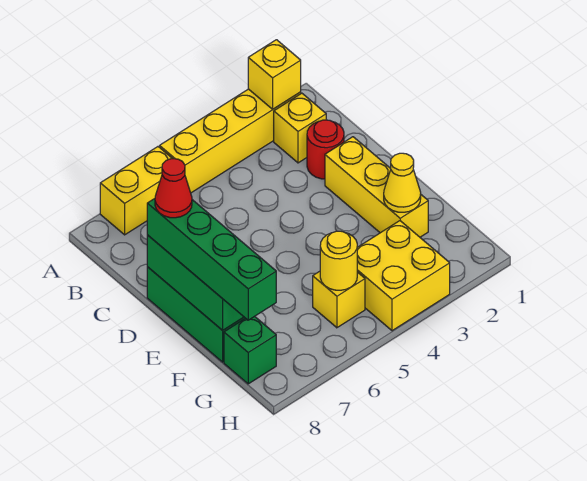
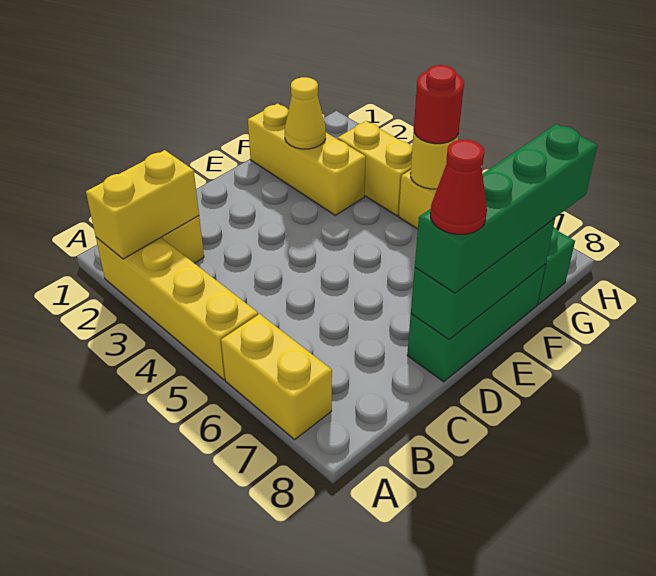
yellow 1x1 brick [248,40,301,109] -> yellow 1x2 brick [86,150,199,259]
red 1x1 round brick [307,120,344,179] -> red 1x1 round brick moved to [414,65,464,144]
yellow 1x3 brick [325,137,428,237] -> yellow 1x3 brick turned to [248,104,366,215]
yellow 2x2 brick [357,221,450,331] -> yellow 1x2 brick [337,121,412,216]

